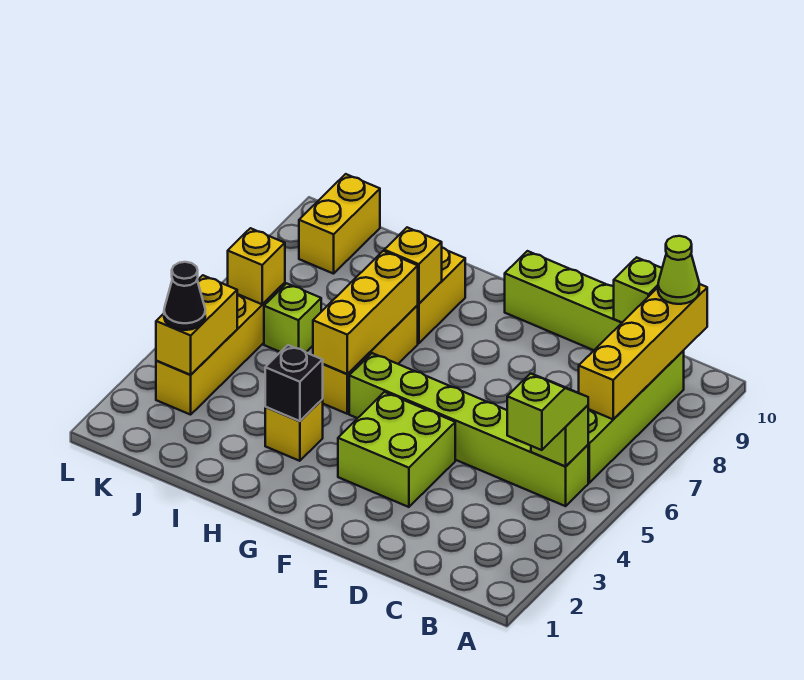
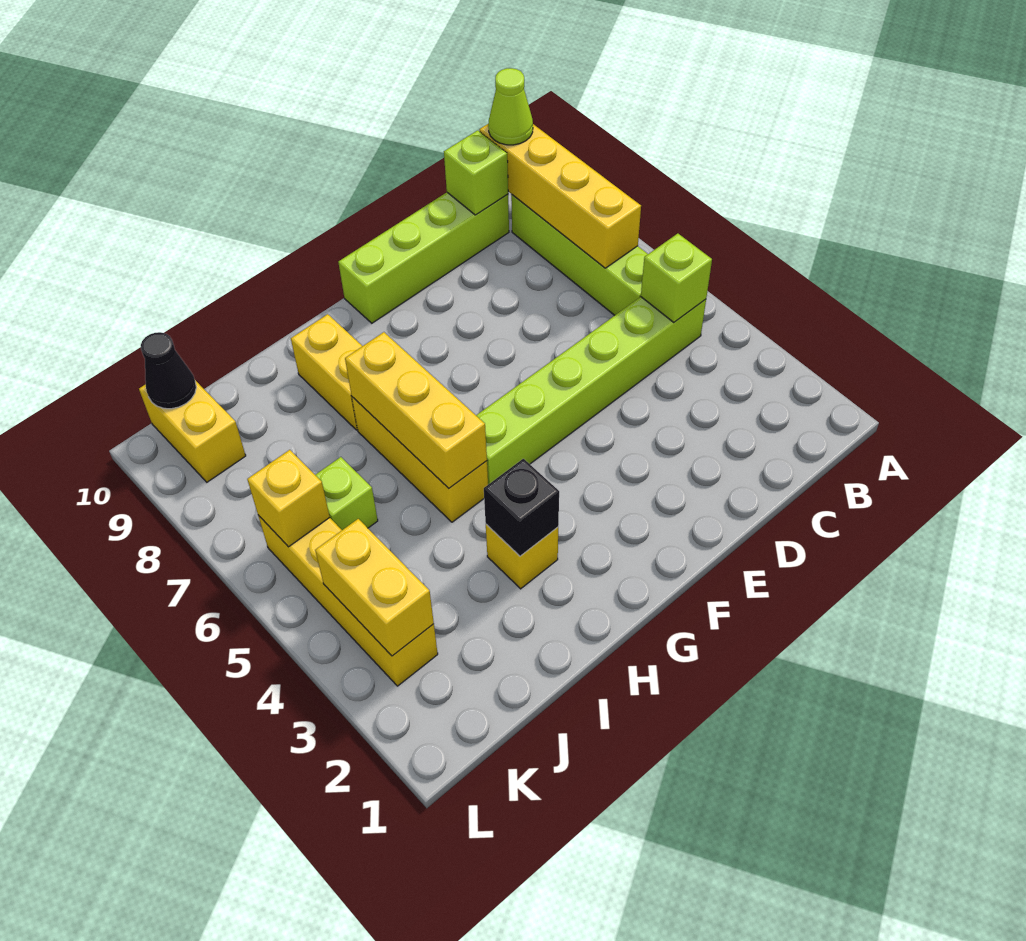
lime 1x2 slope [507,373,588,450] -> none
lime 2x2 brick [338,392,455,507] -> none
yellow 1x1 brick [384,227,442,304] -> none
black 1x1 cone [164,262,205,330] -> black 1x1 cone moved to [141,332,196,409]

